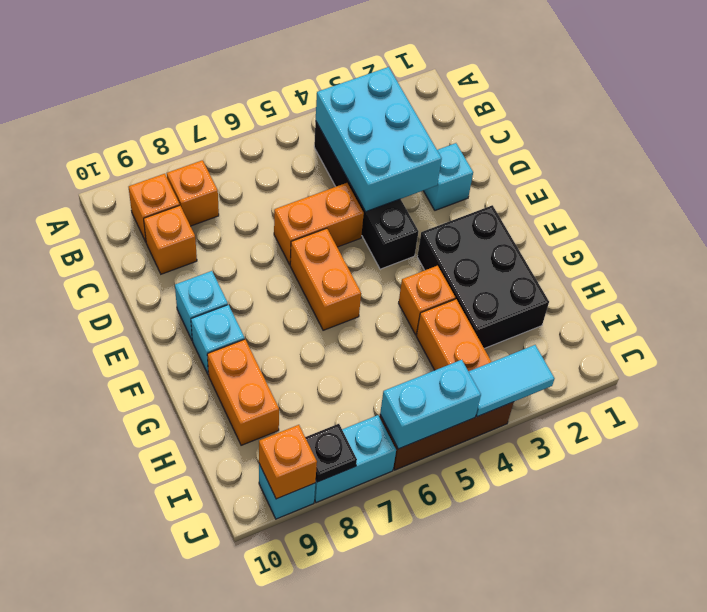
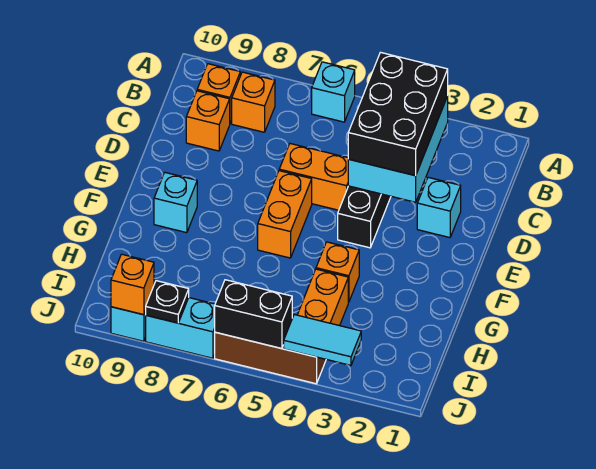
cyan 1x1 brick [175,271,228,341] -> cyan 1x1 brick moved to [312,62,355,122]
black 2x3 brick [417,205,549,349] -> black 2x3 brick moved to [348,52,448,176]
orange 1x2 brick [207,339,279,445] -> none
cyan 1x2 brick [380,360,481,449] -> black 1x2 brick [215,280,292,349]

